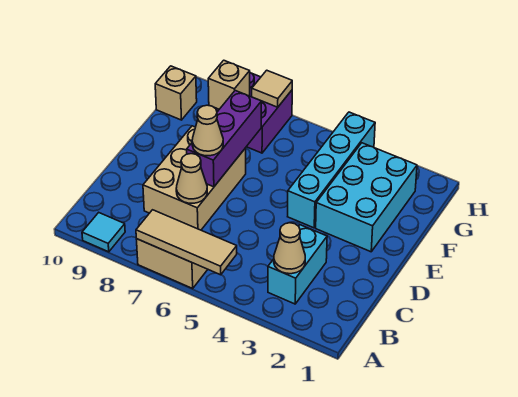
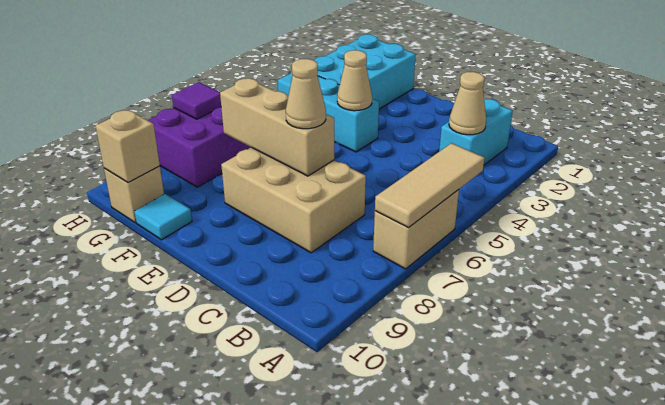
cyan 1x1 tile [82,213,125,252] -> cyan 1x1 tile moved to [134,194,192,240]
cyan 1x2 brick [268,225,327,304] -> cyan 1x2 brick turned to [439,99,513,165]
tan 1x1 cone [176,154,207,203] -> tan 1x1 cone moved to [337,50,372,111]
purple 1x3 brick [187,91,261,187] -> tan 1x3 brick [220,78,334,176]
cyan 2x3 brick [316,143,417,252] -> cyan 2x3 brick turned to [315,34,416,109]
cyan 1x4 brick [288,112,375,228] -> cyan 1x3 brick [278,71,379,152]
tan 1x1 brick [208,60,250,109] -> tan 1x1 brick moved to [96,110,160,182]
tan 1x1 tile [252,70,292,107] -> purple 1x1 tile [172,82,221,119]

